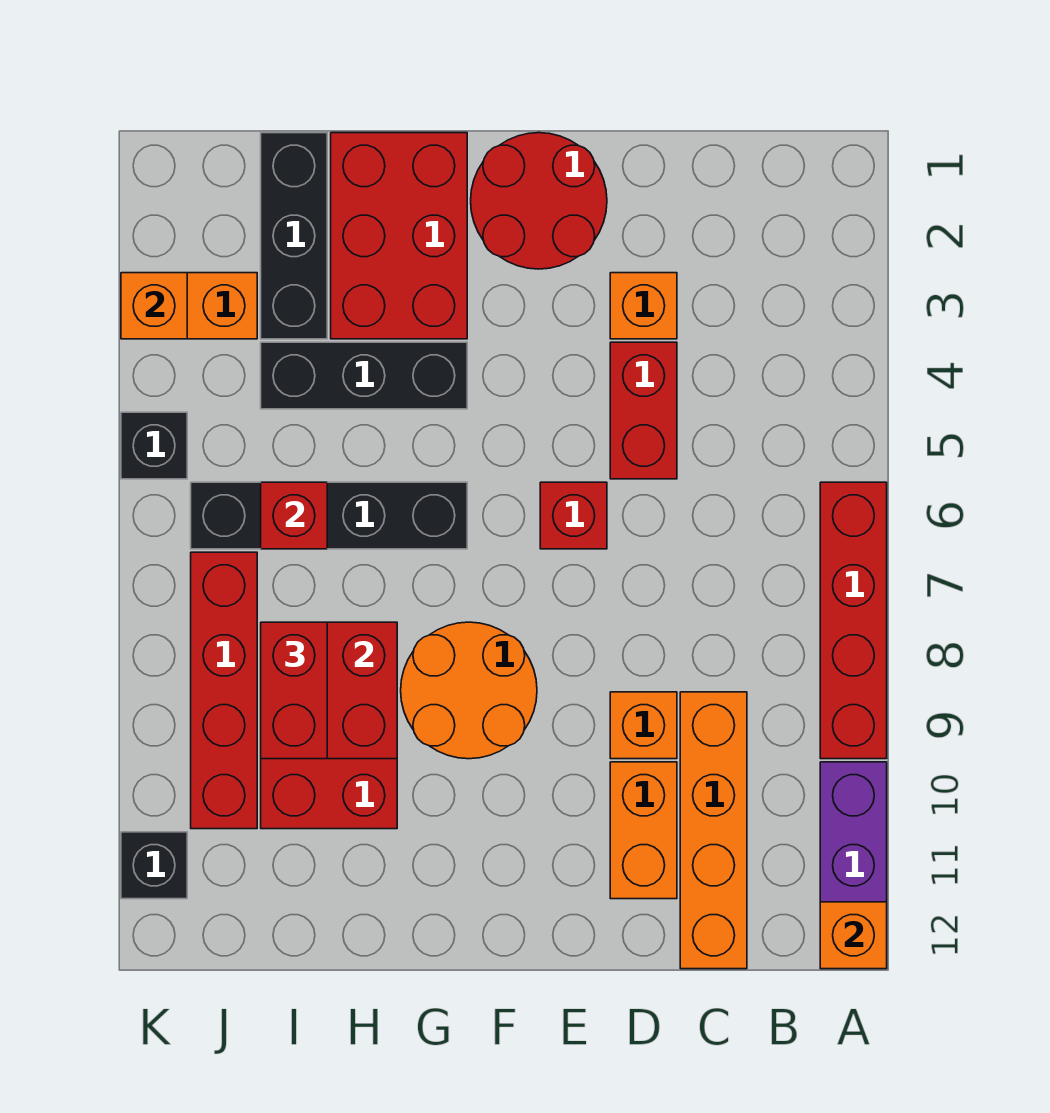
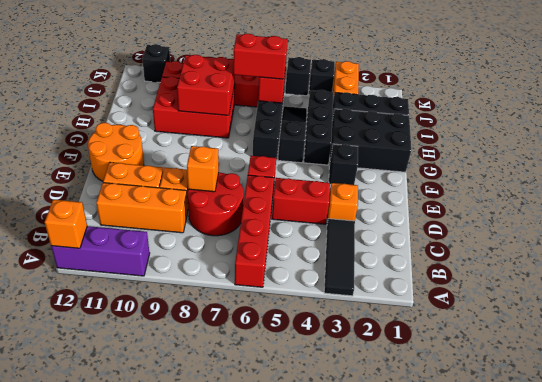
none -> black 1x3 tile [324,219,355,296]
red 1x4 brick [820,482,887,759] -> red 1x4 brick turned to [235,175,274,287]
orange 1x4 brick [680,692,747,969] -> orange 1x3 brick [96,183,188,233]
red 2x2 round brick [471,133,607,269] -> red 2x2 round brick moved to [188,173,244,236]
none -> black 1x1 brick [329,144,358,185]
orange 2x2 round brick [401,622,537,759] -> orange 2x2 round brick moved to [88,123,144,181]
red 2x3 brick [331,133,467,339] -> black 2x3 brick [330,109,411,172]
none -> black 1x3 slope [278,106,307,163]
red 1x2 brick [261,622,327,759] -> red 1x2 brick moved to [233,34,288,79]
orange 1x1 brick [121,273,187,339] -> orange 1x1 brick moved to [187,146,219,192]
none -> black 1x1 brick [309,59,335,95]

